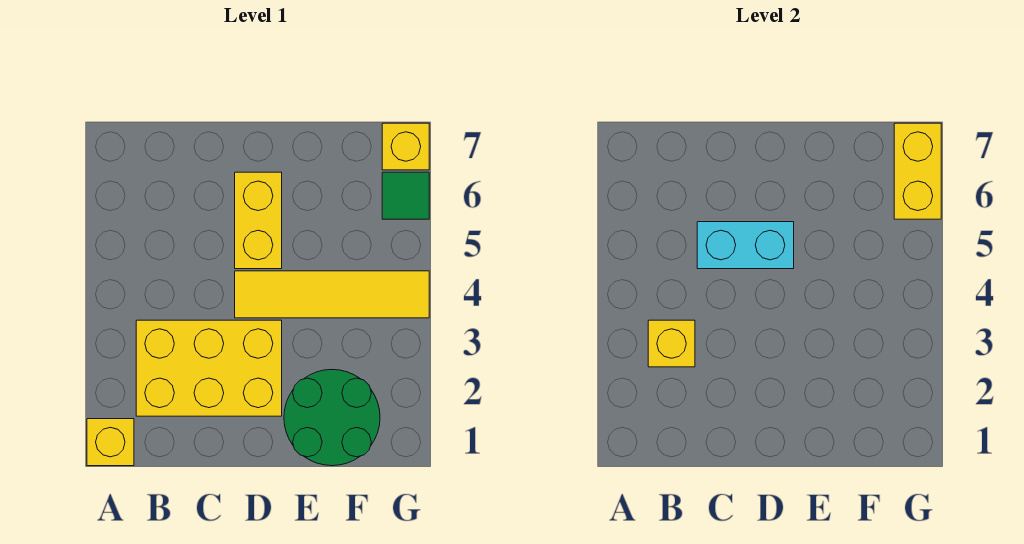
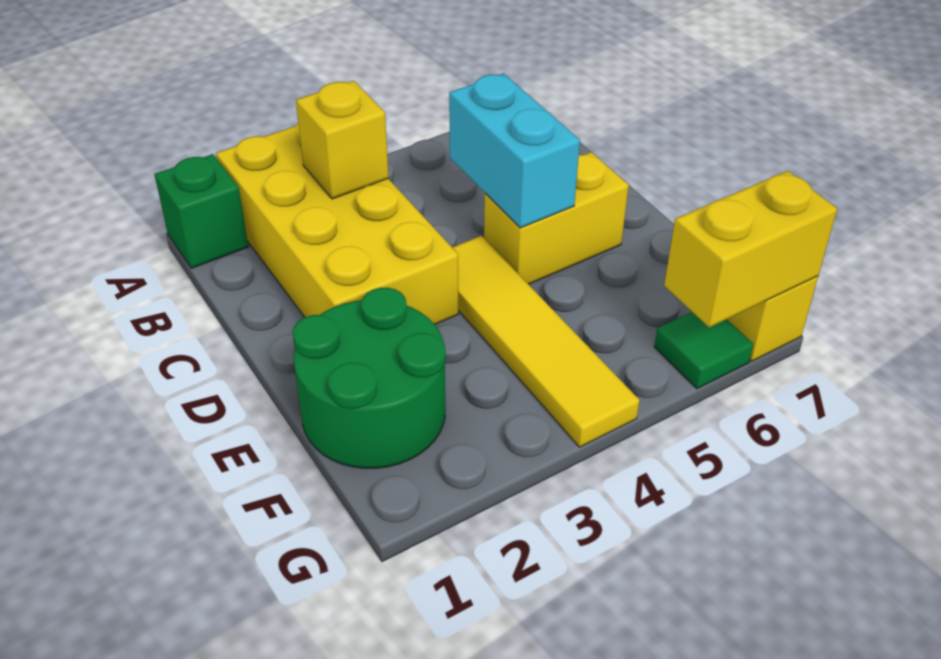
yellow 1x1 brick [87,419,134,466] -> green 1x1 brick [154,154,248,268]
yellow 2x3 brick [136,320,282,416] -> yellow 2x4 brick [216,124,458,324]

